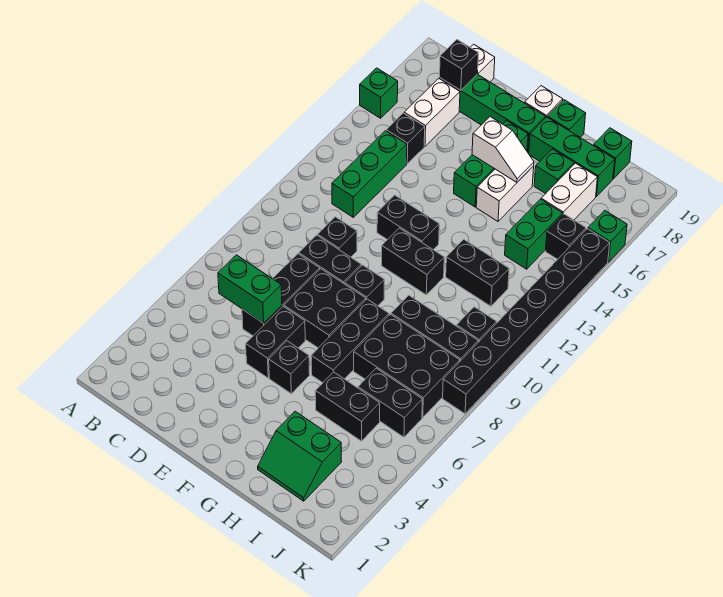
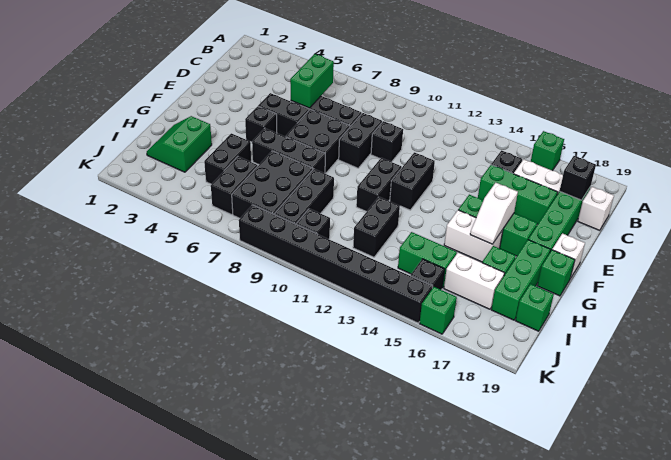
green 1x3 brick [332,131,407,217] -> green 1x3 brick moved to [478,165,558,224]
black 1x1 brick [345,265,384,306] -> none

